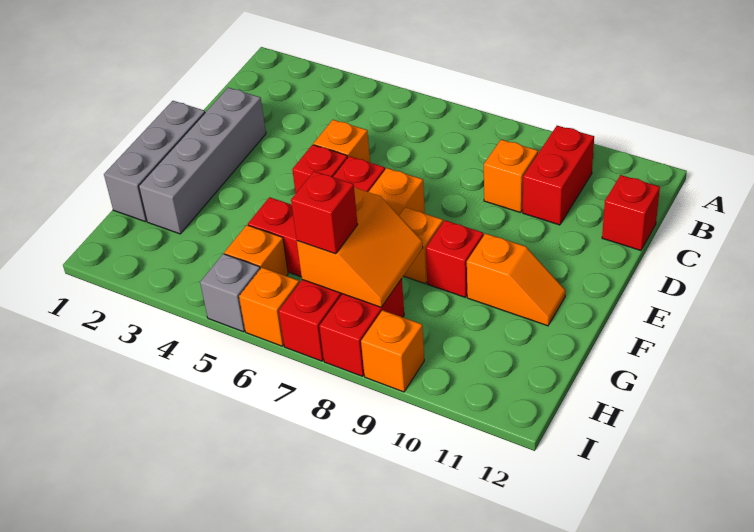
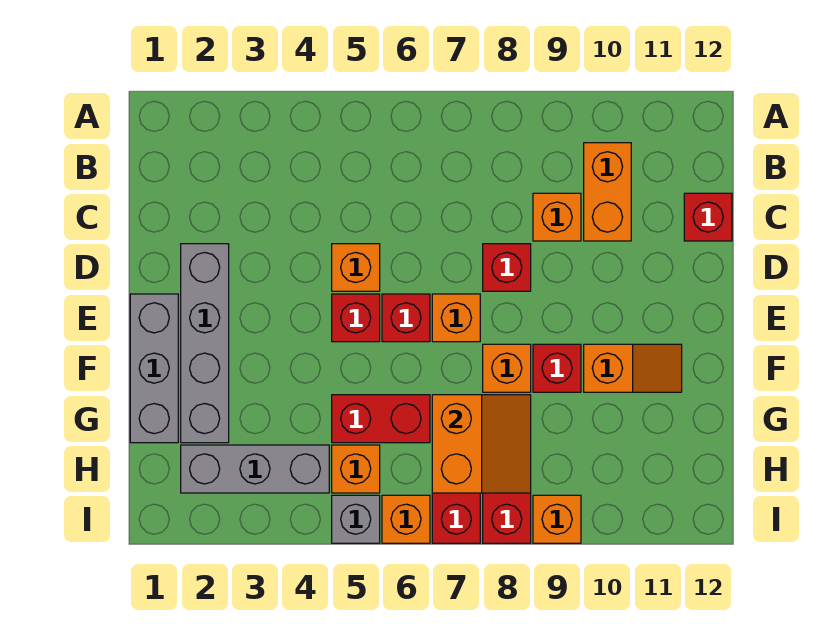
red 1x2 brick [523,126,594,225] -> orange 1x2 brick [584,143,631,241]
none -> grey 1x3 brick [181,445,329,493]
red 1x1 brick [291,171,358,254] -> red 1x1 brick moved to [483,244,531,291]

